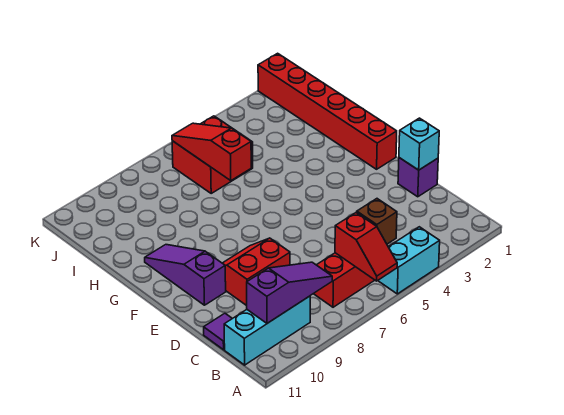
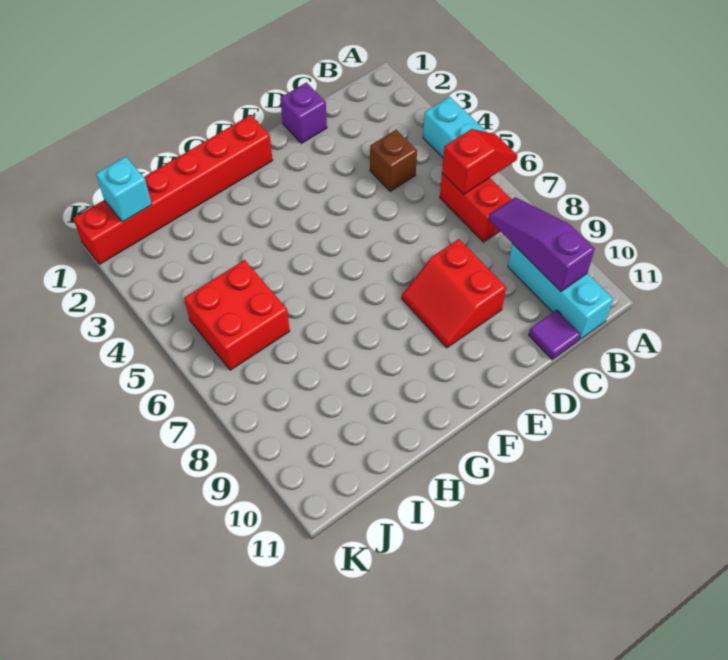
cyan 1x1 brick [399,118,439,170] -> cyan 1x1 brick moved to [96,157,152,222]
purple 1x3 slope [145,245,226,305] -> none
red 1x3 slope [172,123,251,181] -> none

